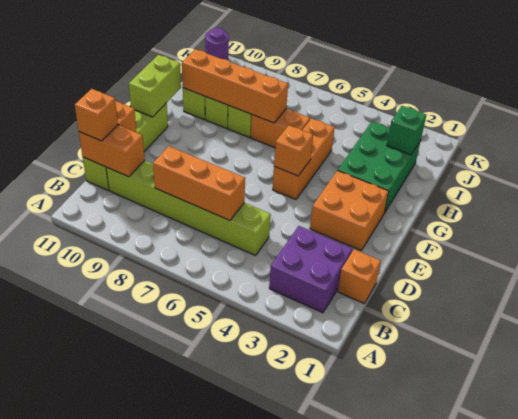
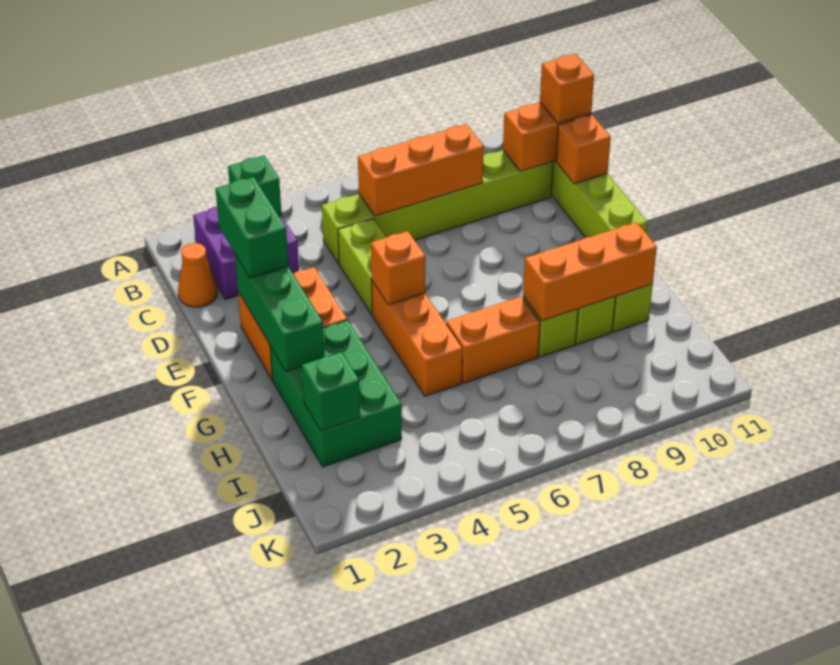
none -> green 1x1 brick [228,156,282,216]
orange 1x1 brick [338,249,381,303] -> orange 1x1 cone [178,243,218,307]
none -> green 1x2 brick [215,177,288,278]
none -> green 1x3 brick [235,254,324,372]
lime 1x2 brick [129,55,181,117] -> lime 1x2 brick moved to [338,219,387,315]
orange 1x4 brick [182,49,288,123] -> orange 1x3 brick [523,222,657,321]
purple 1x1 round brick [205,28,229,60] -> none

